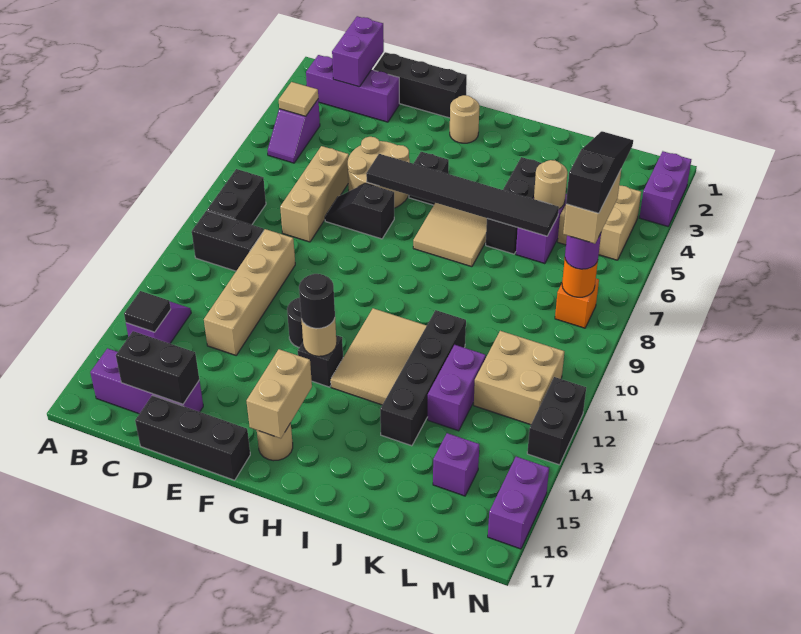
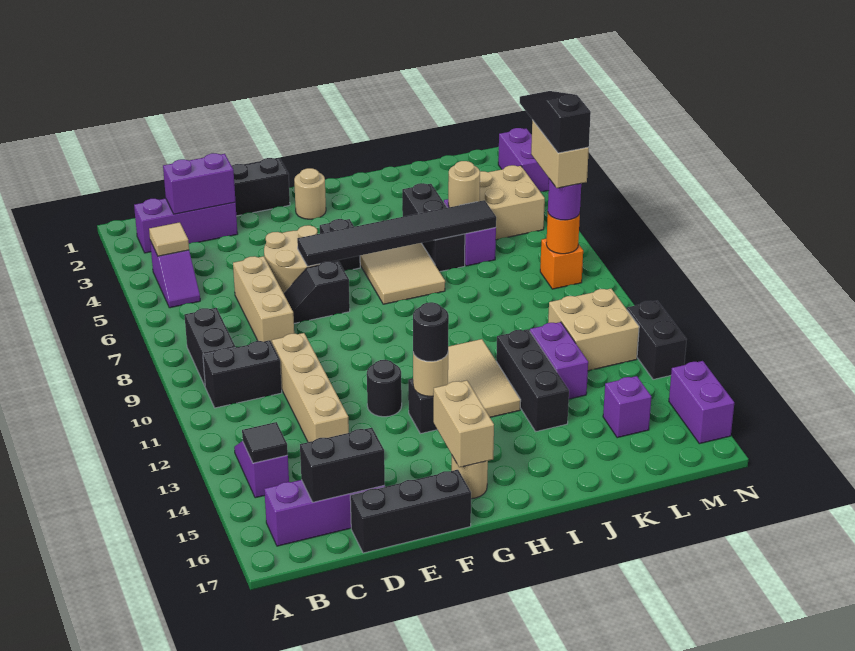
purple 1x2 brick [332,16,384,87] -> purple 1x2 brick turned to [163,153,235,214]
black 1x4 brick [380,310,466,446] -> black 1x3 brick [496,329,569,432]

